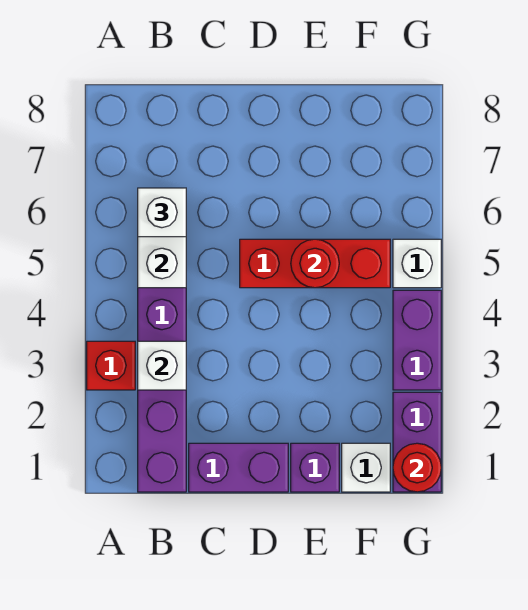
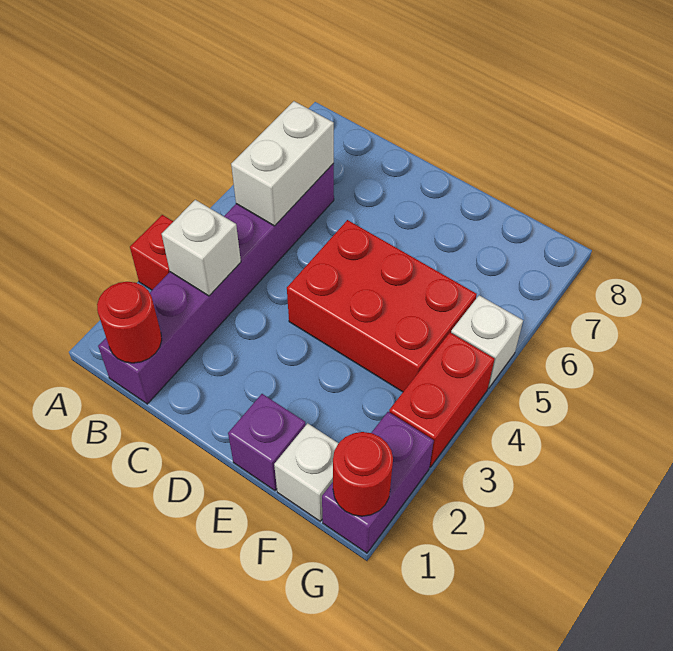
white 1x1 brick [138,188,186,237] -> none
purple 1x2 brick [189,443,288,492] -> none
red 1x3 brick [240,239,390,288] -> red 2x3 brick [287,220,477,392]
red 1x1 round brick [291,239,339,288] -> red 1x1 round brick moved to [97,282,162,363]
purple 1x2 brick [393,290,441,390] -> red 1x2 brick [389,333,495,467]

